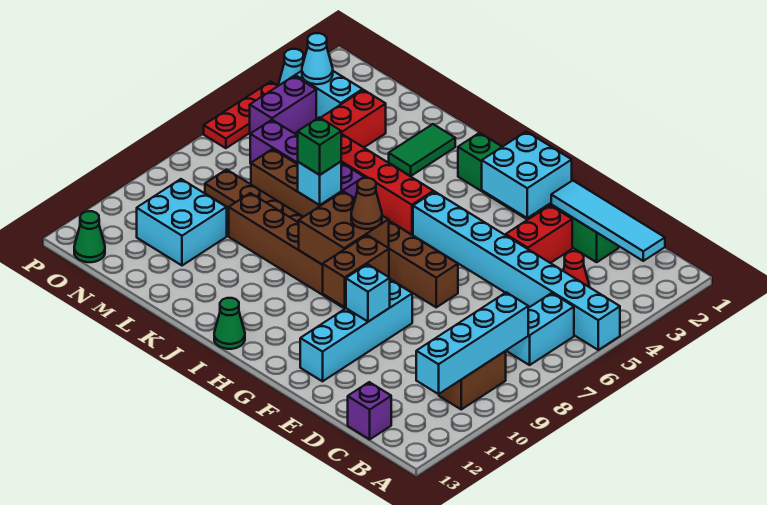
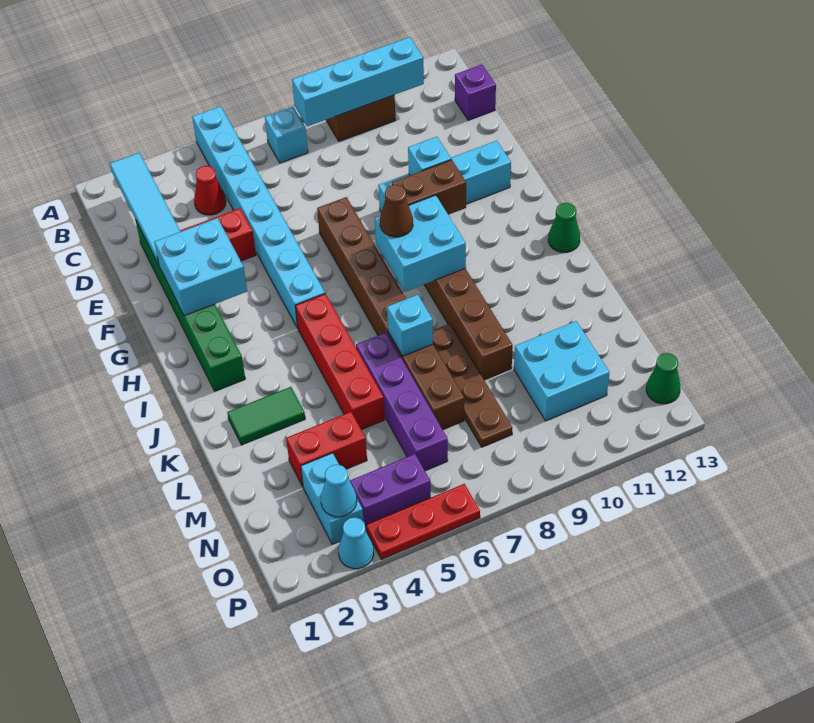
cyan 1x2 brick [507,293,574,365] -> cyan 1x1 brick [265,107,308,163]
brown 2x2 brick [299,191,389,265] -> cyan 2x2 brick [375,195,466,292]
green 1x1 brick [298,117,341,175] -> none

